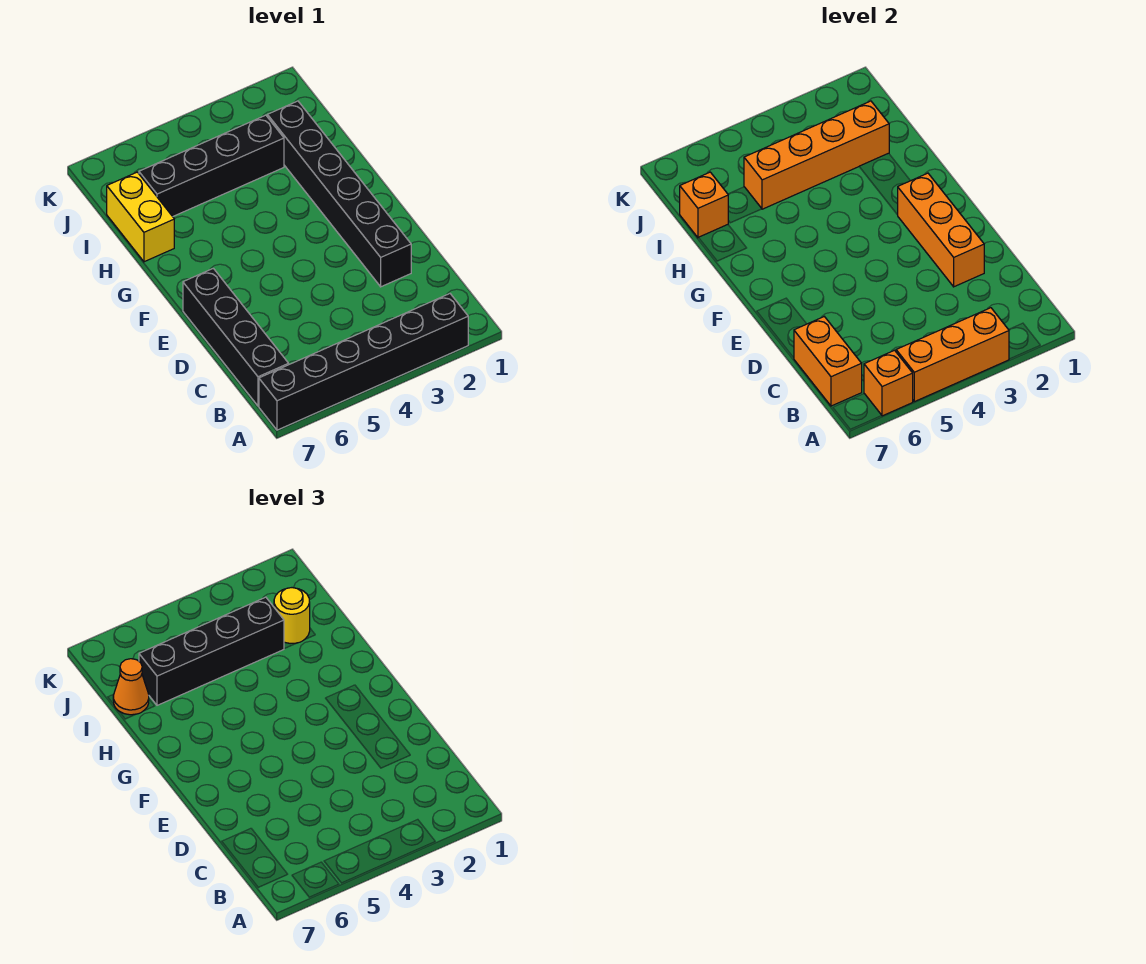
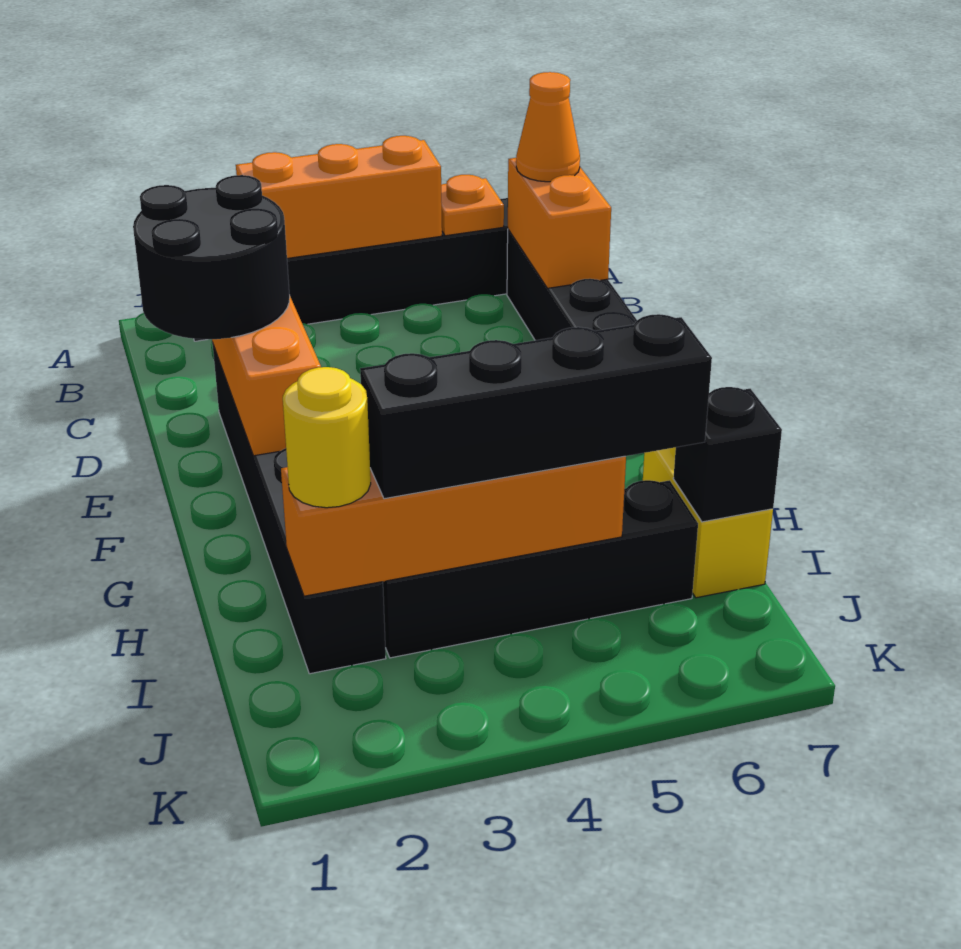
orange 1x1 brick [864,350,913,416] -> orange 1x1 plate [441,175,504,236]
none -> black 2x2 round brick [133,175,290,339]
orange 1x1 brick [680,172,728,238] -> black 1x1 brick [673,387,782,522]
orange 1x1 cone [113,659,149,715] -> orange 1x1 cone moved to [516,72,580,182]

